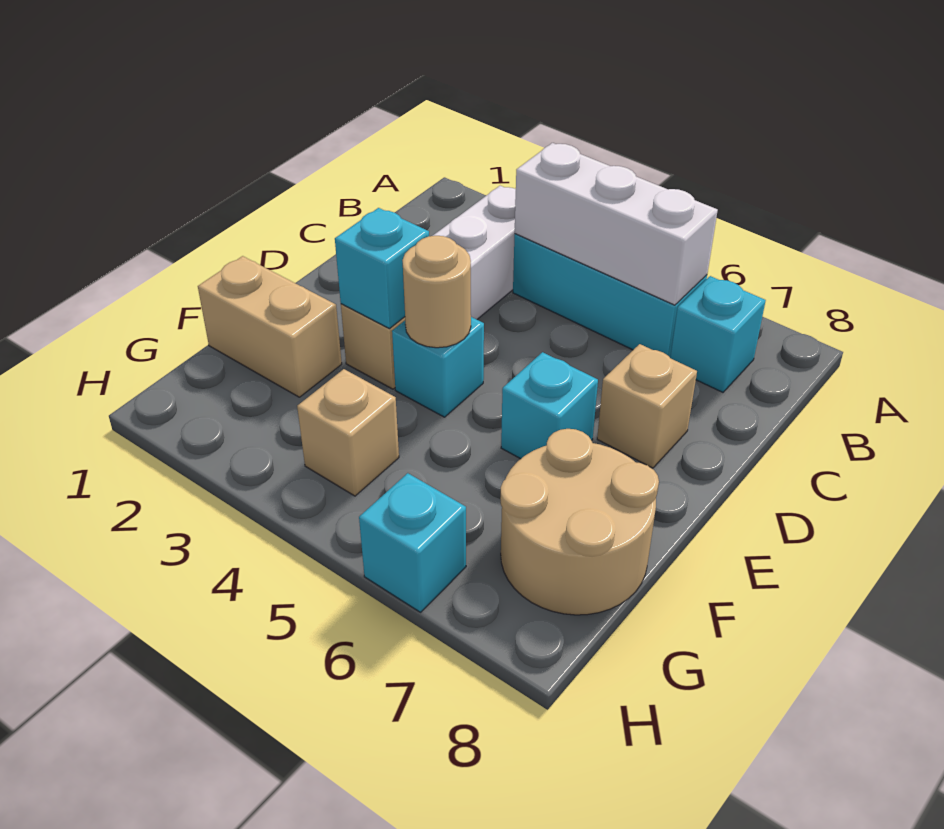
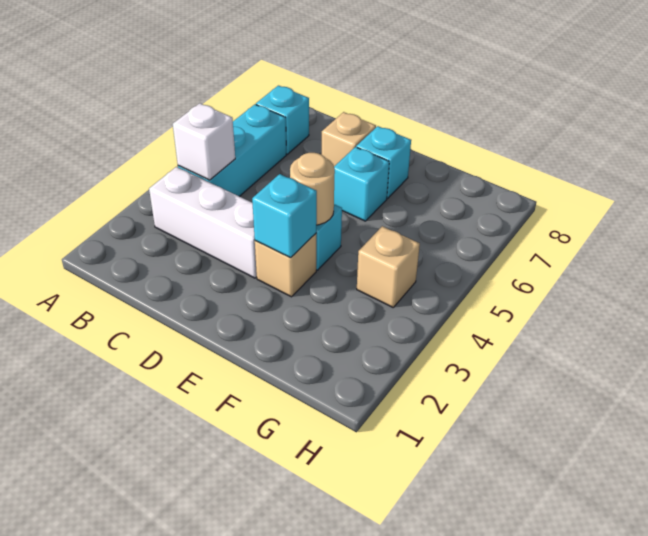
white 1x3 brick [515,143,718,305] -> white 1x1 brick [173,103,235,180]
tan 1x2 brick [198,256,342,397] -> none
tan 2x2 round brick [500,429,659,615] -> none
cyan 1x1 brick [359,473,466,612] -> cyan 1x1 brick moved to [356,126,411,198]

